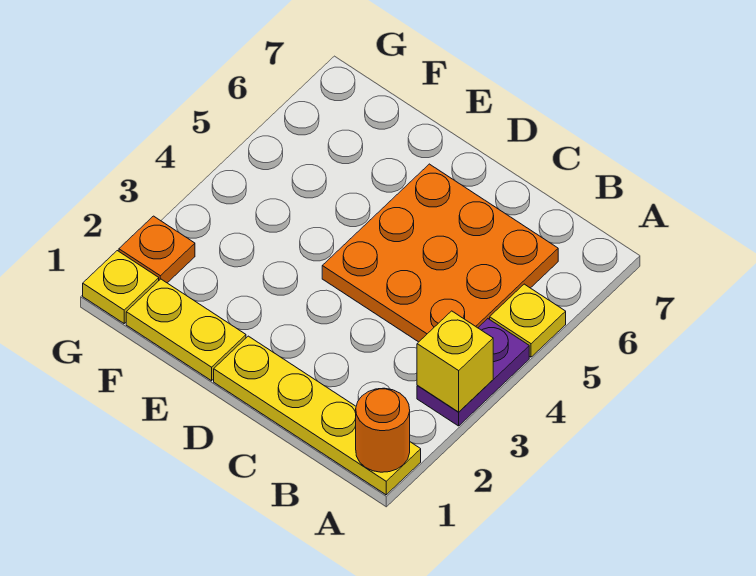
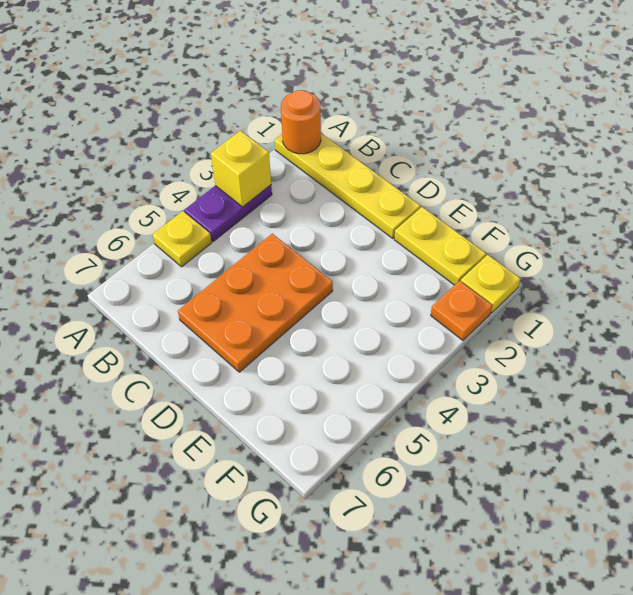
orange 3x3 plate [322,164,558,342] -> orange 2x3 plate [178,234,333,372]

